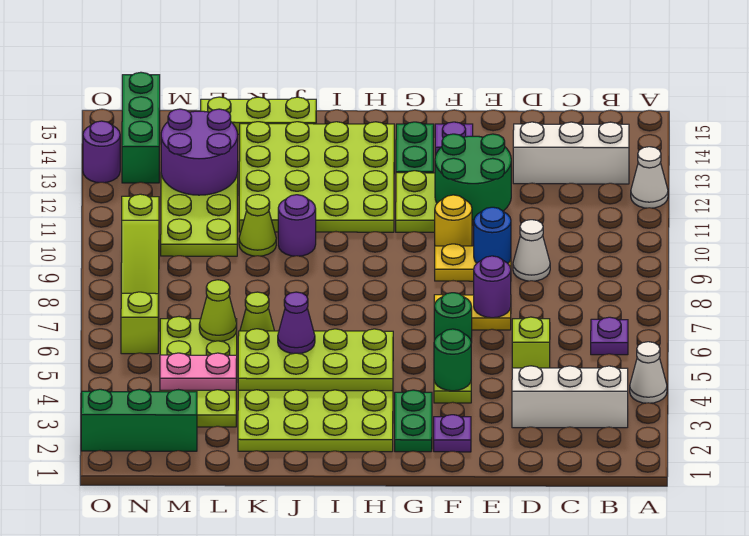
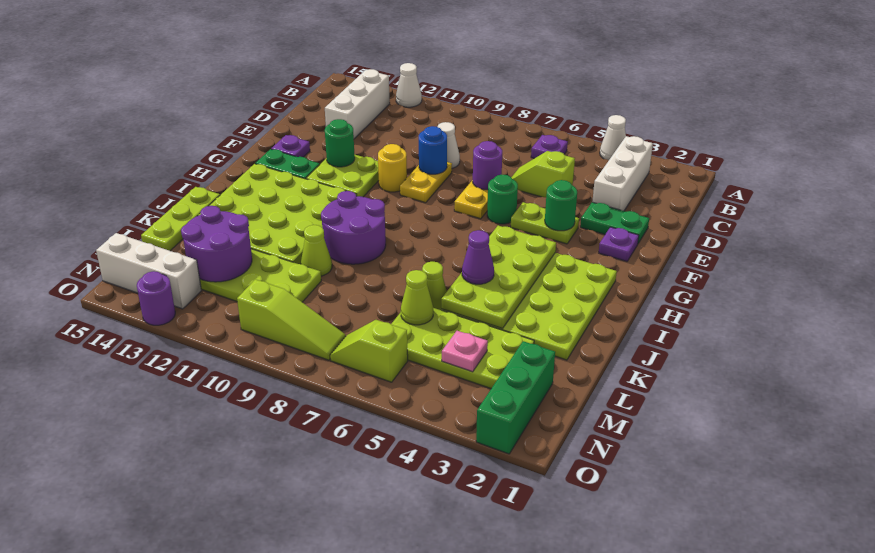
green 2x2 round brick [435,134,511,220] -> green 1x1 round brick [325,119,355,167]
green 1x2 plate [395,390,432,452] -> green 1x2 plate moved to [580,202,649,243]
purple 1x1 round brick [278,195,316,256] -> purple 2x2 round brick [321,191,386,264]
pink 1x2 plate [160,353,237,390] -> pink 1x1 plate [442,331,488,372]
green 1x3 brick [122,72,160,183] -> white 1x3 brick [96,233,201,309]

